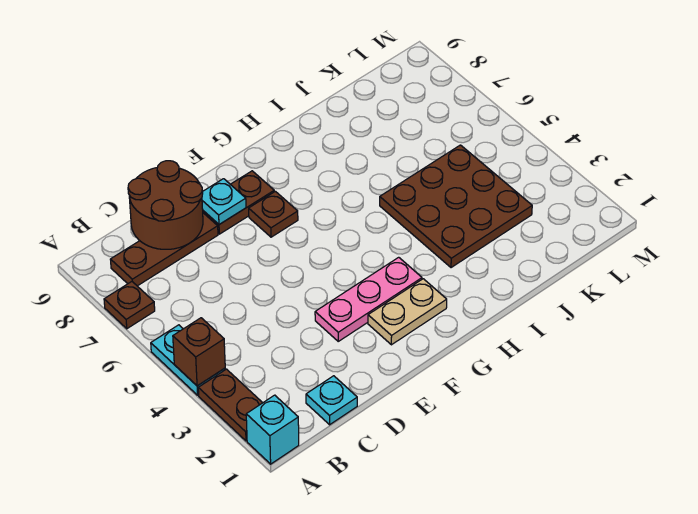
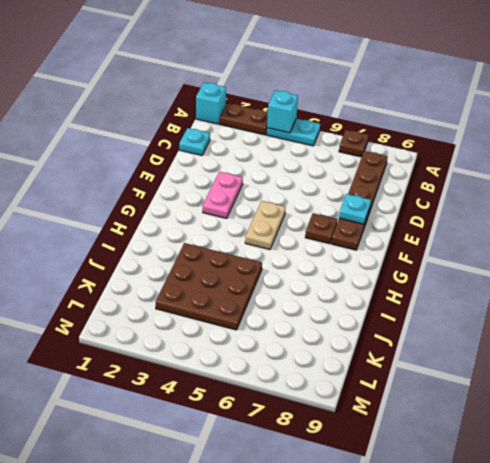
brown 1x1 brick [173,318,225,386] -> cyan 1x1 brick [267,90,298,133]
brown 2x2 round brick [128,161,203,249] -> none
pink 1x3 plate [315,257,422,341] -> pink 1x2 plate [203,172,243,218]
tan 1x2 plate [368,279,447,345] -> tan 1x2 plate moved to [245,201,286,250]

